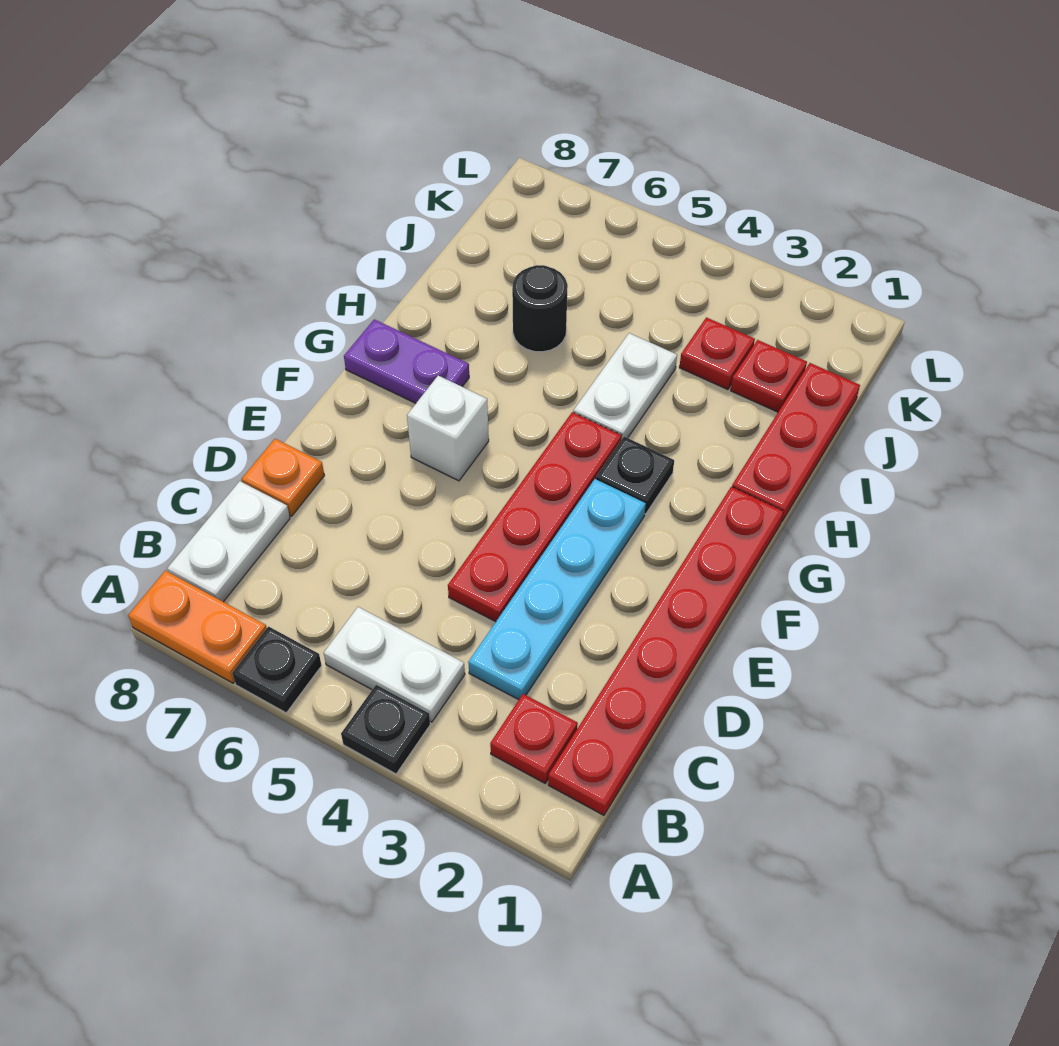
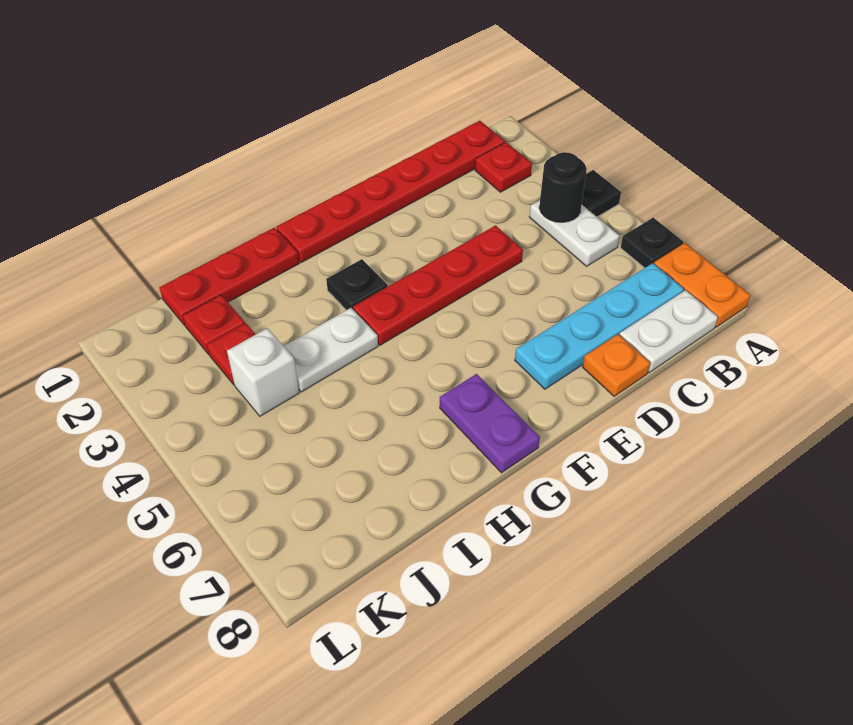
cyan 1x4 plate [468,479,646,700] -> cyan 1x4 plate moved to [515,263,684,389]
white 1x1 brick [407,375,489,481] -> white 1x1 brick moved to [227,328,299,416]
black 1x1 round brick [512,265,568,352] -> black 1x1 round brick moved to [539,152,587,222]

